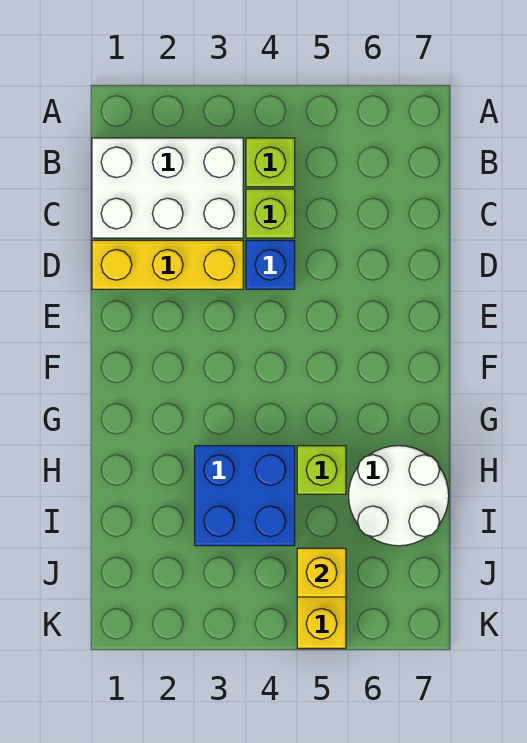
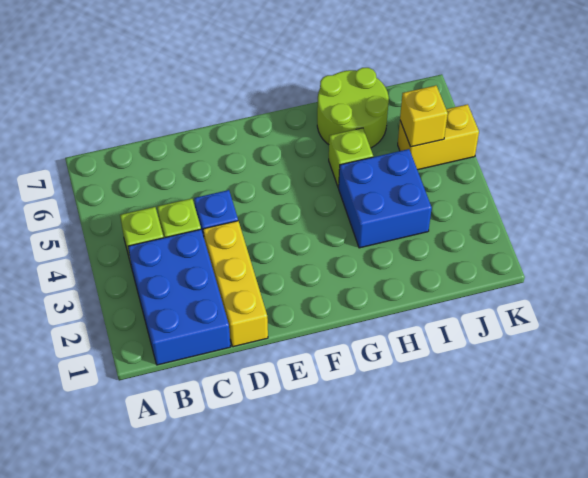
white 2x3 brick [92,138,243,238] -> blue 2x3 brick [128,229,230,365]
white 2x2 round brick [349,446,449,546] -> lime 2x2 round brick [317,68,389,148]

